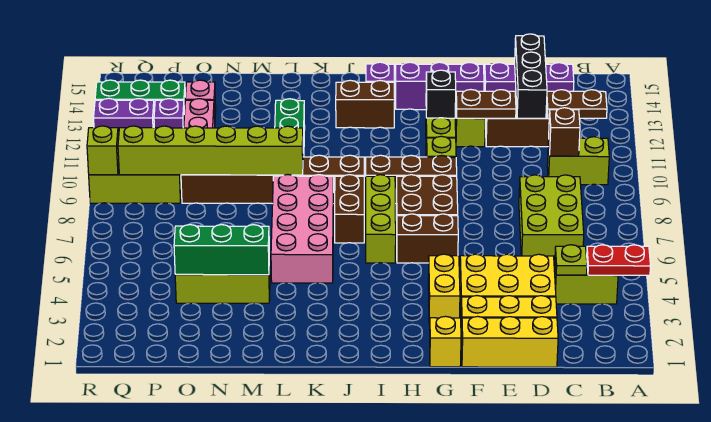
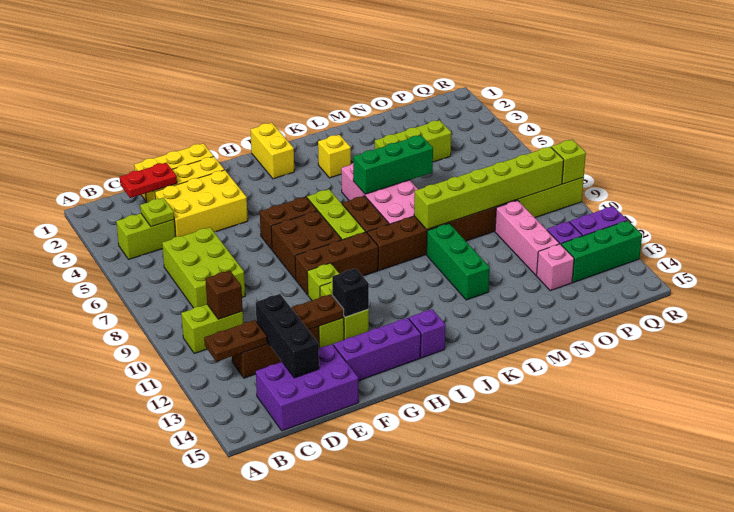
red 1x2 plate [587,245,651,275] -> red 1x2 plate moved to [120,163,177,198]
purple 1x3 brick [484,63,574,98] -> purple 2x3 brick [256,344,359,431]
yellow 1x1 brick [430,316,461,367] -> yellow 1x1 brick moved to [318,135,351,178]
yellow 1x2 brick [428,254,460,324] -> yellow 1x2 brick moved to [250,123,294,179]
brown 1x2 brick [336,80,395,128] -> none
green 1x3 brick [174,225,269,275] -> green 1x3 brick moved to [353,135,433,194]

